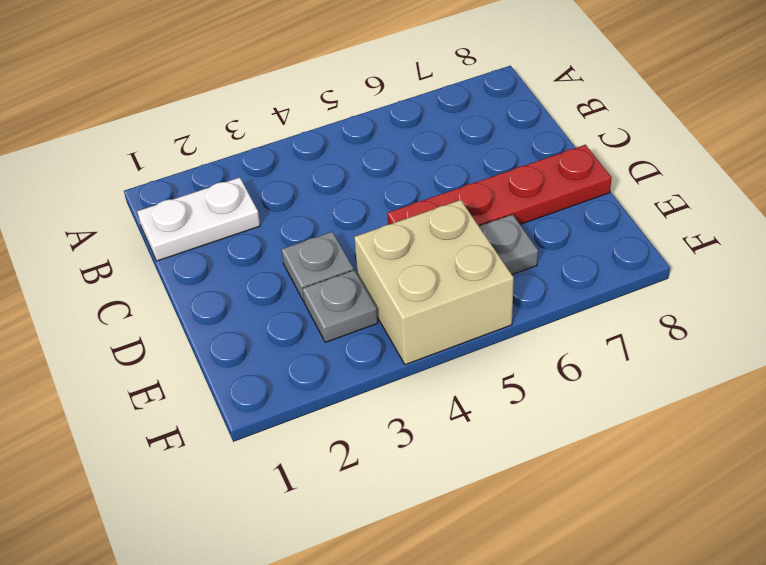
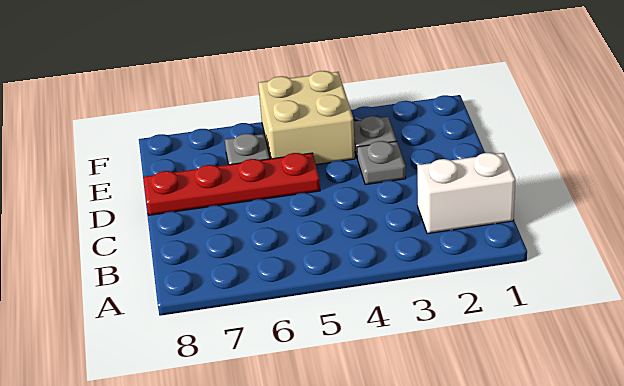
white 1x2 plate [137,177,260,261] -> white 1x2 brick [417,153,515,234]

